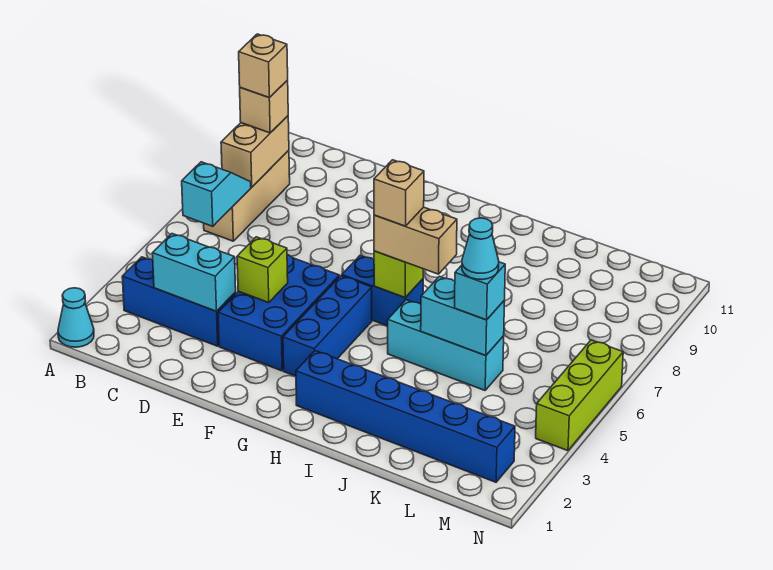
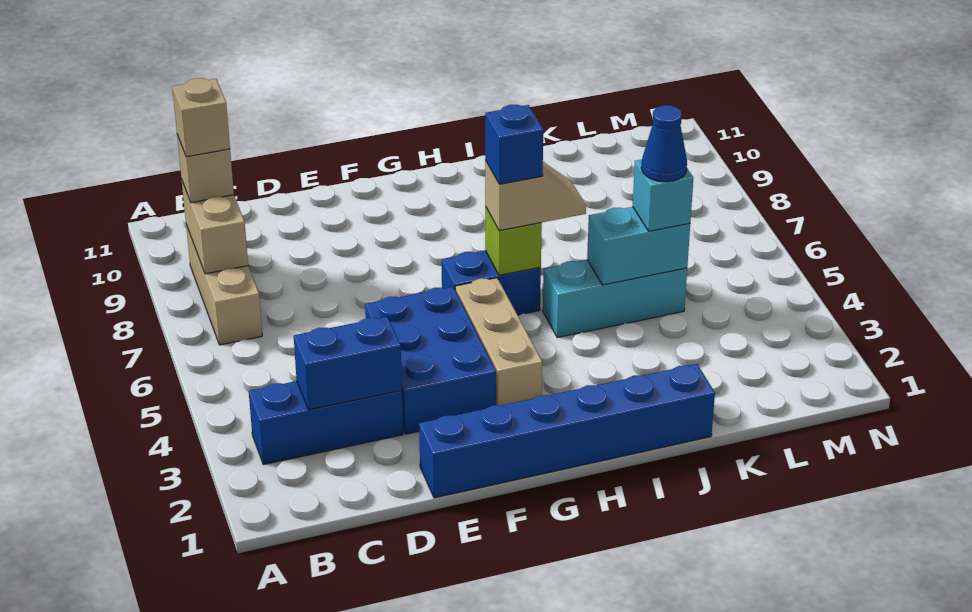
cyan 1x1 cone [58,288,94,347] -> none
cyan 1x2 slope [182,162,251,226] -> none
cyan 1x2 brick [153,234,236,311] -> blue 1x2 brick [294,317,402,410]
lime 1x1 brick [237,237,288,303] -> none
blue 1x3 brick [283,276,372,376] -> tan 1x3 brick [455,278,542,406]
blue 1x6 brick [296,351,515,482] -> blue 1x6 brick moved to [419,364,715,498]
tan 1x2 brick [374,207,457,274] -> tan 1x2 slope [485,161,586,231]
tan 1x1 brick [374,160,424,226] -> blue 1x1 brick [485,105,543,184]
cyan 1x1 cone [462,218,499,280] -> blue 1x1 cone [641,105,687,182]
lime 1x3 brick [536,340,623,451] -> none

